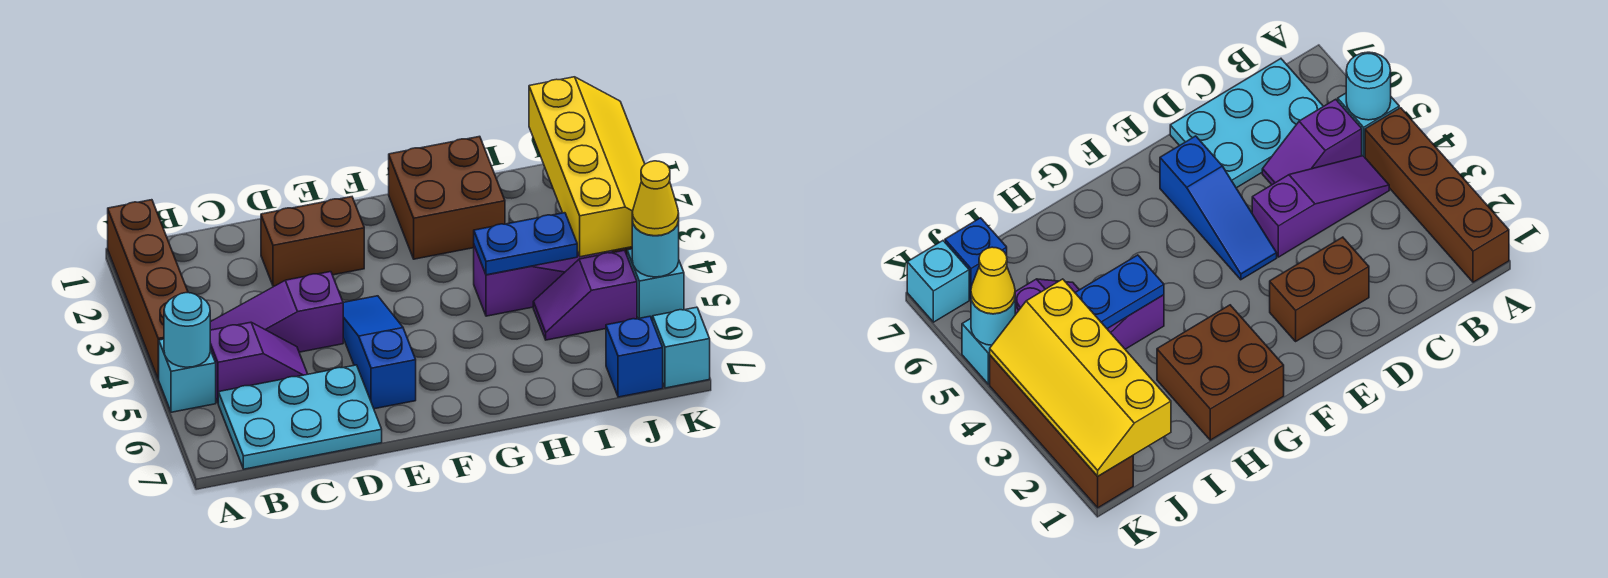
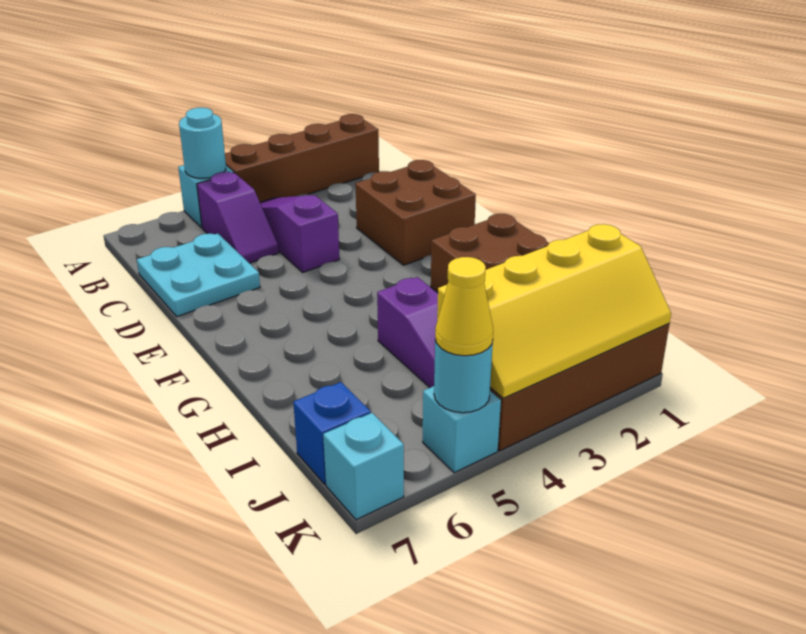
cyan 2x3 plate [218,365,382,469] -> cyan 2x2 plate [137,233,260,317]
brown 1x2 brick [261,197,364,286] -> brown 2x2 brick [355,160,476,265]
blue 1x3 slope [343,296,416,409] -> none
blue 1x2 plate [474,213,577,275] -> none
purple 1x2 slope [533,250,637,340] -> none

